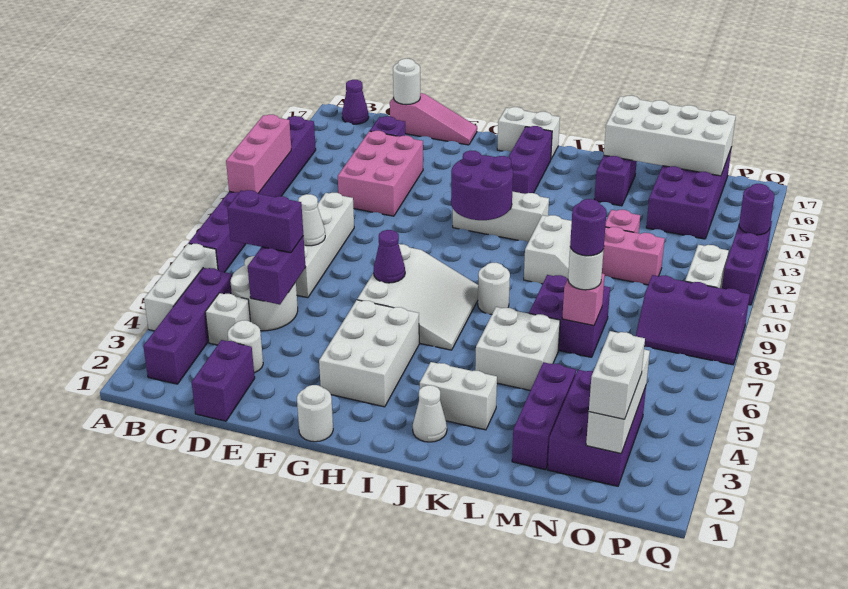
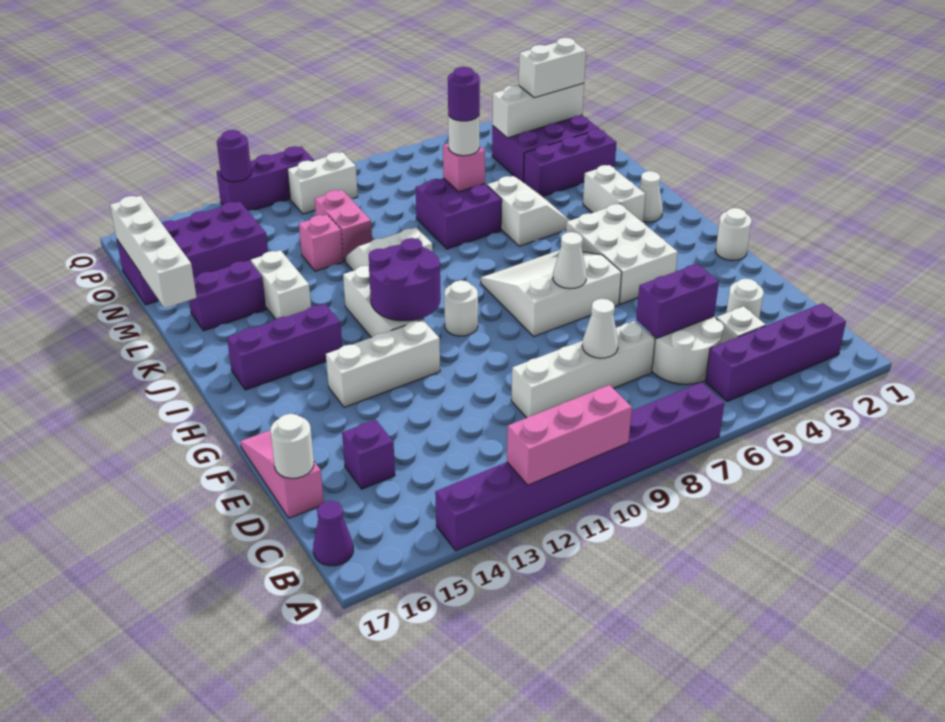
white 1x3 brick [144,244,218,331] -> white 1x3 brick moved to [326,320,440,407]
purple 1x2 brick [227,190,303,253] -> none
purple 1x2 brick [192,340,255,421] -> none
pink 2x3 brick [338,131,423,216] -> none
white 2x3 brick [319,300,419,407] -> white 2x3 brick turned to [566,204,678,304]
purple 1x1 cone [374,230,405,283] -> white 1x1 cone [553,232,587,289]
white 1x2 brick [497,107,560,159] -> white 1x2 brick moved to [251,250,311,319]
white 1x1 round brick [478,263,510,314] -> white 1x1 round brick moved to [444,280,478,336]
white 2x2 brick [475,307,560,391] -> white 2x2 slope [487,176,570,246]
white 2x4 brick [604,96,736,176] -> white 1x4 brick [110,196,197,308]
purple 2x3 slope [636,275,750,365] -> none

